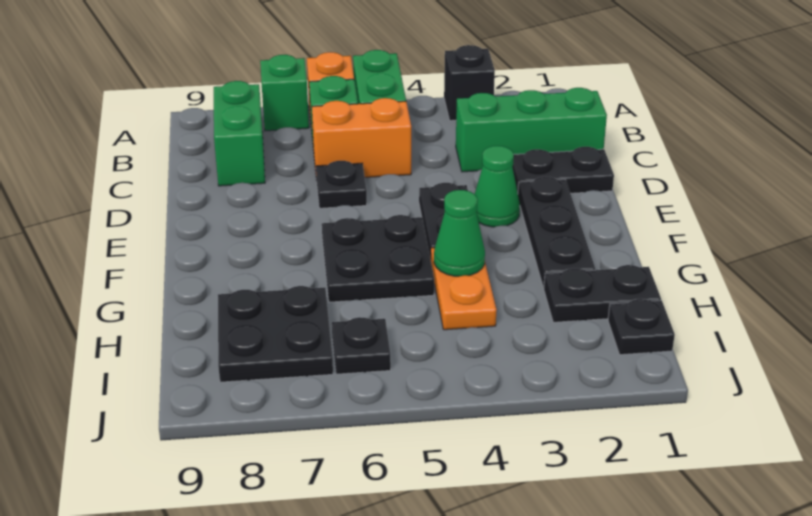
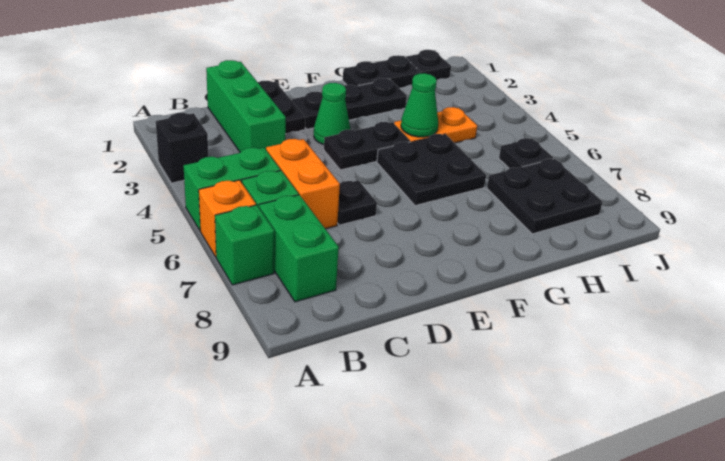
green 1x2 brick [214,81,265,186] -> green 1x2 brick turned to [259,195,339,302]
black 1x2 plate [544,265,661,322] -> black 1x2 plate turned to [343,55,421,88]

